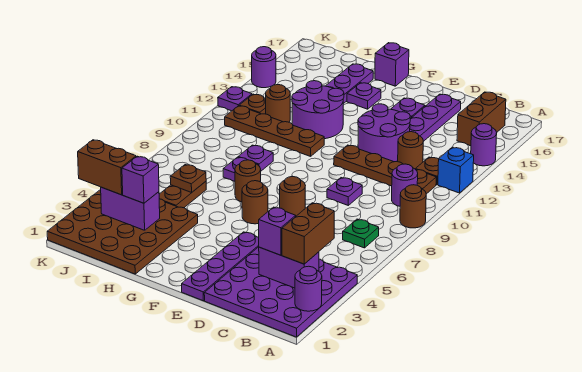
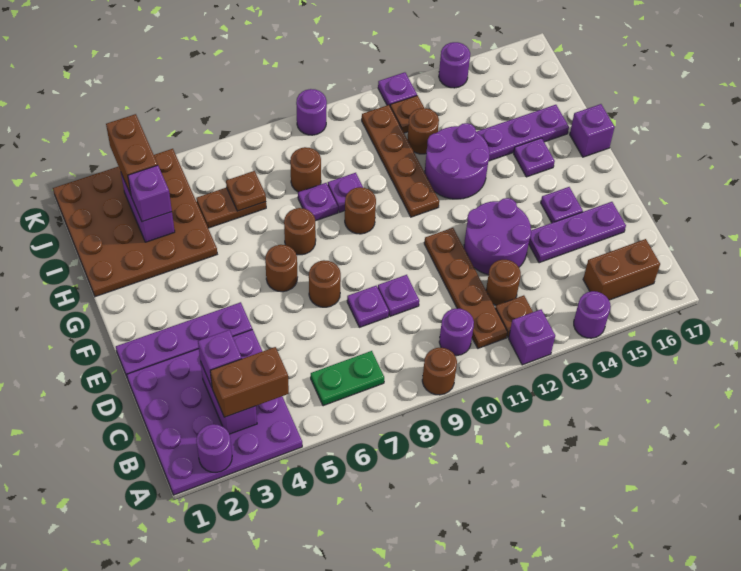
blue 1x1 brick [438,147,474,193] -> purple 1x1 brick [509,310,555,365]
green 1x1 plate [343,219,379,248] -> green 1x2 plate [311,351,384,406]
none -> purple 1x1 plate [347,286,389,327]
none -> brown 1x1 round brick [345,187,376,234]
none -> brown 1x1 round brick [290,147,321,192]
none -> purple 1x1 round brick [296,89,327,135]

